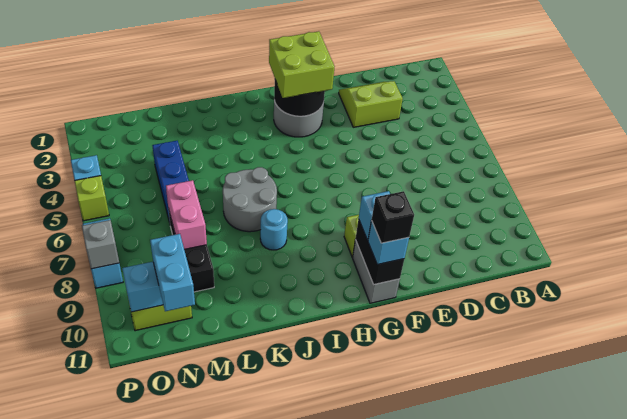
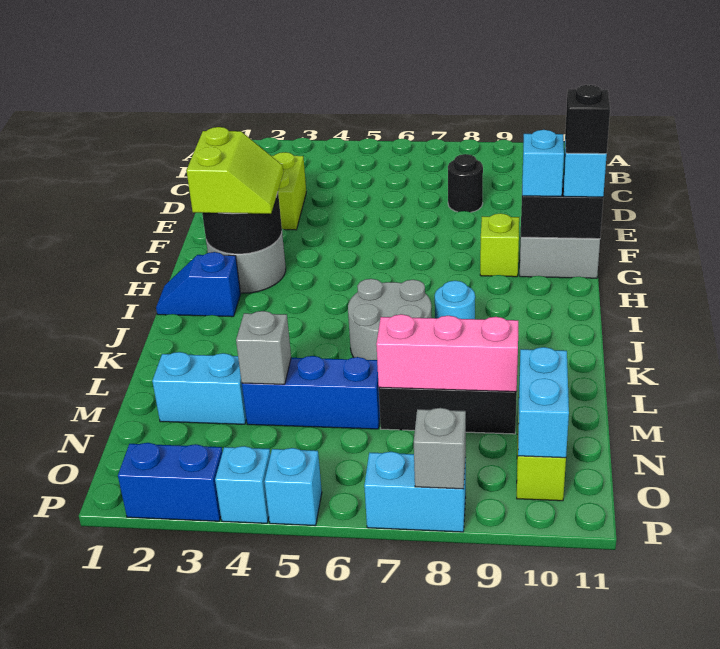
none -> black 1x1 round brick [448,154,483,212]
lime 2x2 brick [269,31,335,98] -> lime 2x2 slope [186,127,283,214]
none -> blue 1x2 slope [156,252,240,317]
none -> grey 1x1 brick [236,311,291,384]
pink 1x2 brick [166,180,207,249] -> pink 1x3 brick [376,314,518,392]
cyan 1x2 brick [150,234,195,311] -> cyan 1x2 brick moved to [152,352,246,424]
none -> blue 1x2 brick [118,443,223,521]
lime 1x1 brick [75,176,109,221] -> cyan 1x1 brick [264,448,322,526]

